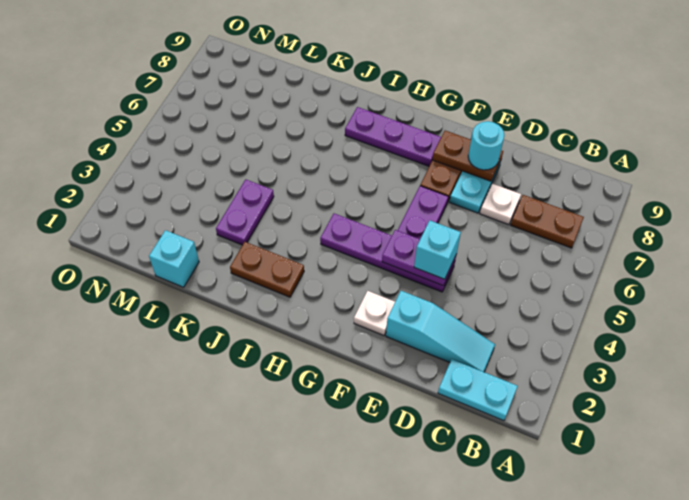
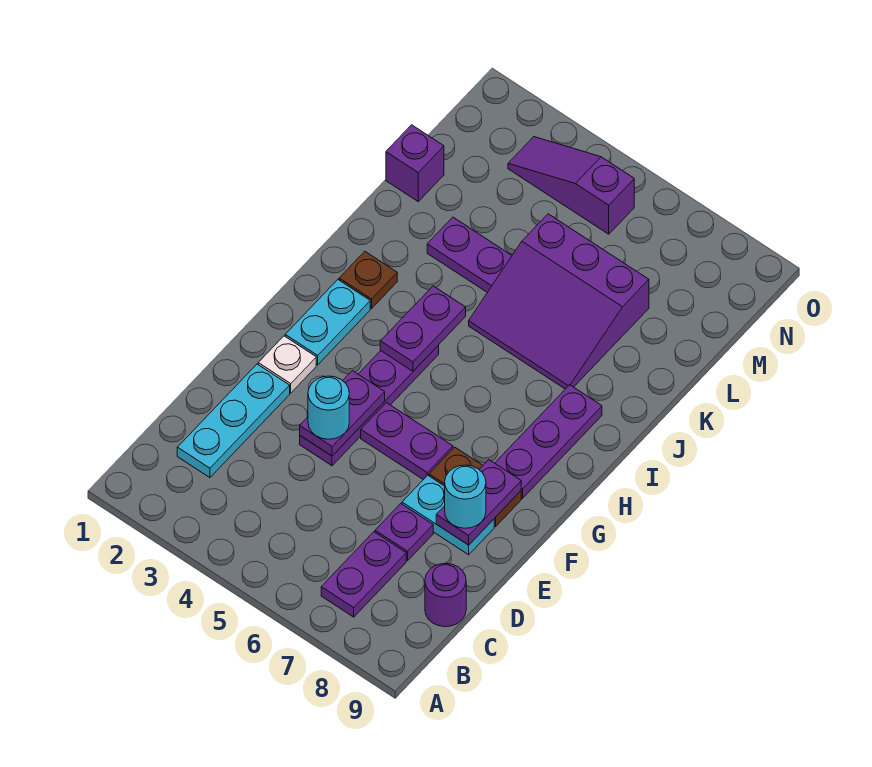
cyan 1x2 plate [438,359,518,421] -> cyan 1x2 plate moved to [285,280,370,365]
brown 1x2 plate [511,195,584,248] -> purple 1x2 plate [321,532,406,617]
cyan 1x3 slope [386,291,495,372] -> cyan 1x3 plate [177,364,290,478]
none -> purple 1x1 round brick [425,563,466,627]
white 1x1 plate [480,184,521,225] -> purple 1x1 plate [375,504,433,561]
cyan 1x1 brick [414,221,461,279] -> cyan 1x1 round brick [308,376,349,439]
brown 1x2 plate [433,131,503,181] -> purple 1x2 plate [436,460,521,545]
none -> purple 1x2 plate [380,286,466,371]
brown 1x2 plate [230,242,304,297] -> brown 1x1 plate [339,251,397,308]
none -> purple 3x3 slope [469,214,649,389]
cyan 1x1 brick [149,230,199,287] -> purple 1x1 brick [386,125,444,201]
none -> purple 1x3 slope [508,137,634,234]

